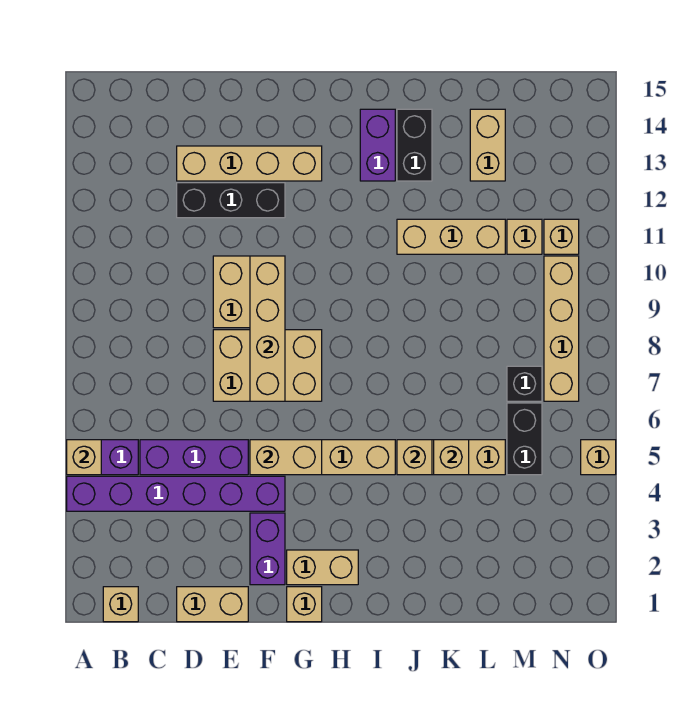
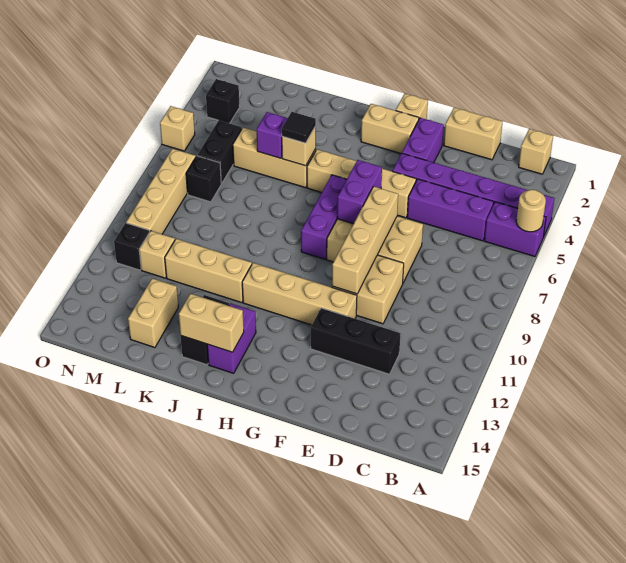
tan 1x1 brick [67,440,101,475] -> tan 1x1 round brick [516,190,546,232]
tan 1x4 brick [177,146,322,181] -> tan 1x4 brick moved to [242,263,357,325]
tan 1x2 brick [250,440,322,475] -> tan 1x2 brick moved to [179,294,244,352]
none -> purple 1x2 brick [337,160,382,224]
none -> purple 1x3 brick [301,175,347,259]
none -> black 1x1 tile [282,112,316,143]
tan 1x1 brick [434,440,469,475] -> purple 1x1 brick [257,112,287,158]
none -> black 1x1 brick [206,79,240,123]
tan 1x1 brick [544,219,579,254] -> black 1x1 brick [114,223,150,270]

